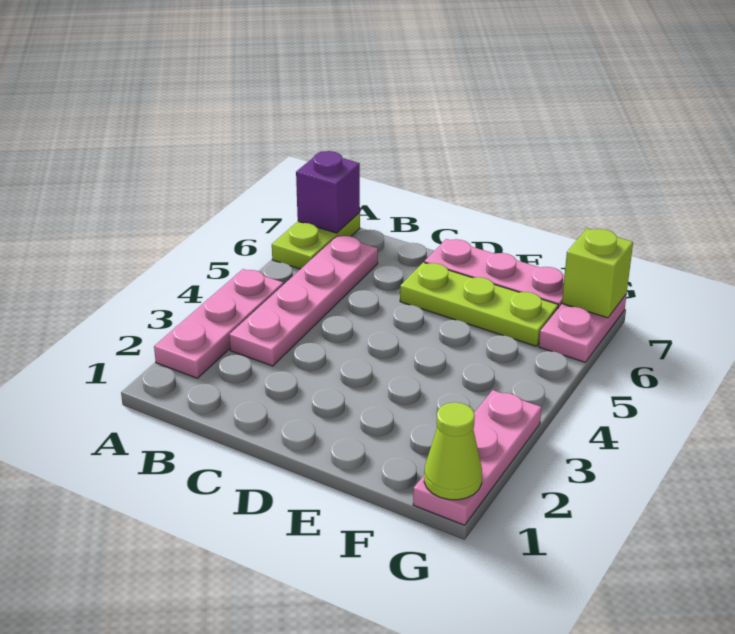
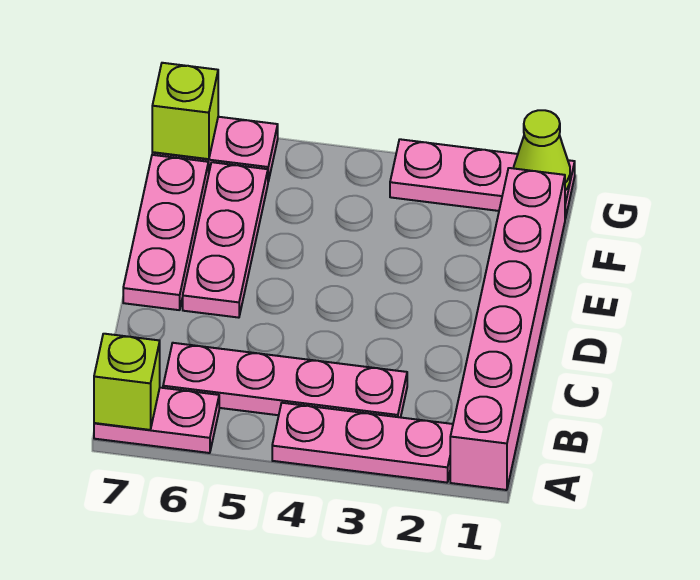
none -> pink 1x6 brick [450,168,565,490]
lime 1x2 plate [272,213,360,269] -> pink 1x2 plate [94,388,219,453]
purple 1x1 brick [296,151,360,233] -> lime 1x1 brick [94,334,160,430]
lime 1x3 plate [400,262,558,346] -> pink 1x3 plate [183,162,268,318]

